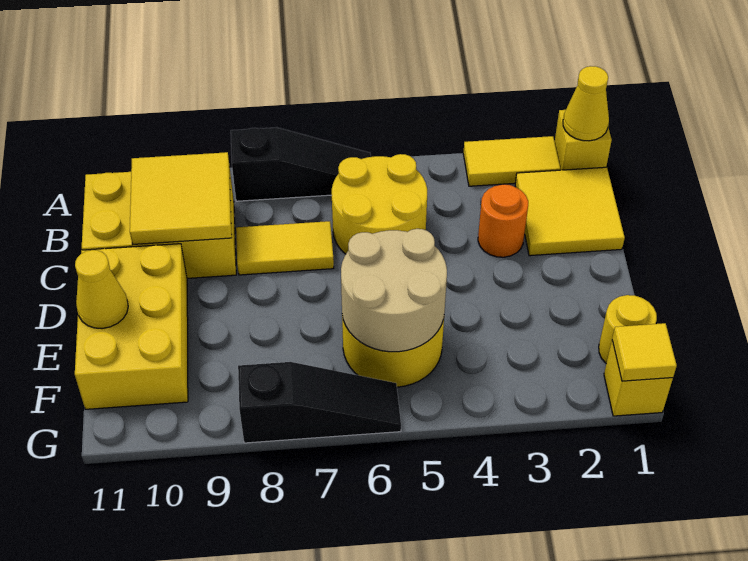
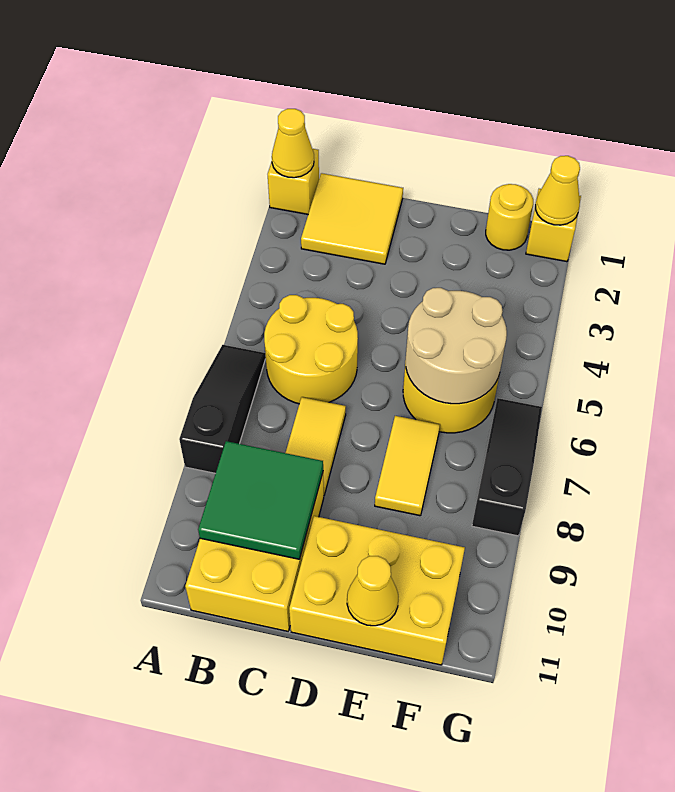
yellow 1x2 tile [463,136,560,186] -> yellow 1x2 tile moved to [375,416,440,516]
yellow 2x2 tile [130,152,232,244] -> green 2x2 tile [198,441,323,559]
orange 1x1 round brick [478,184,528,257] -> none
yellow 1x1 tile [612,323,677,381] -> yellow 1x1 cone [536,156,580,225]

